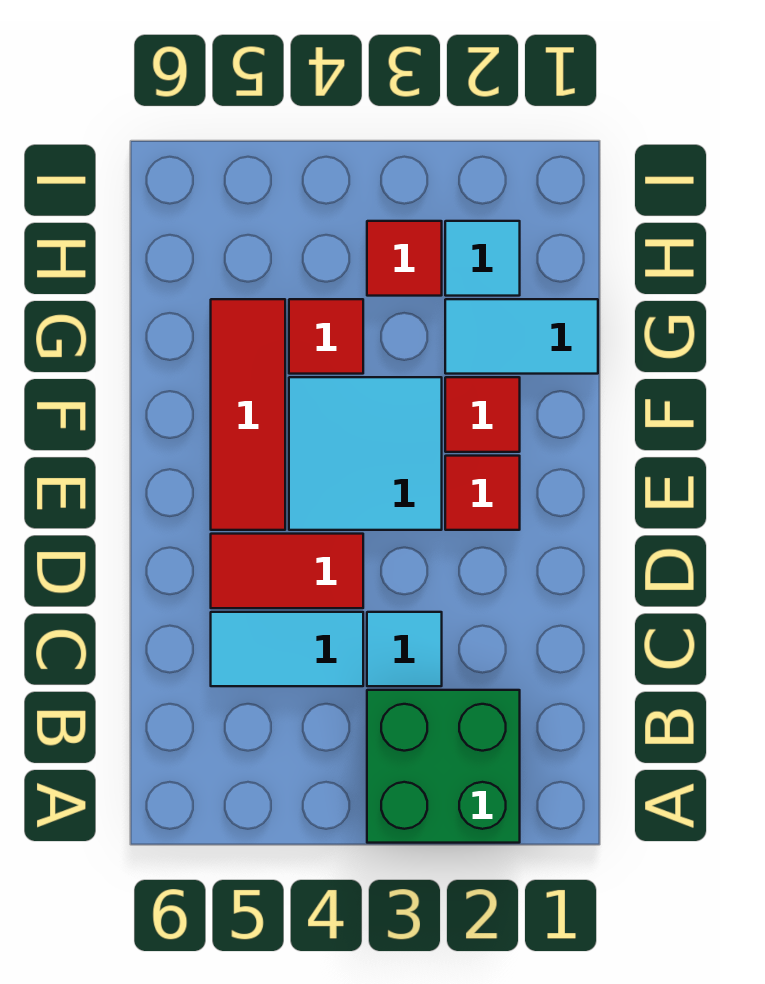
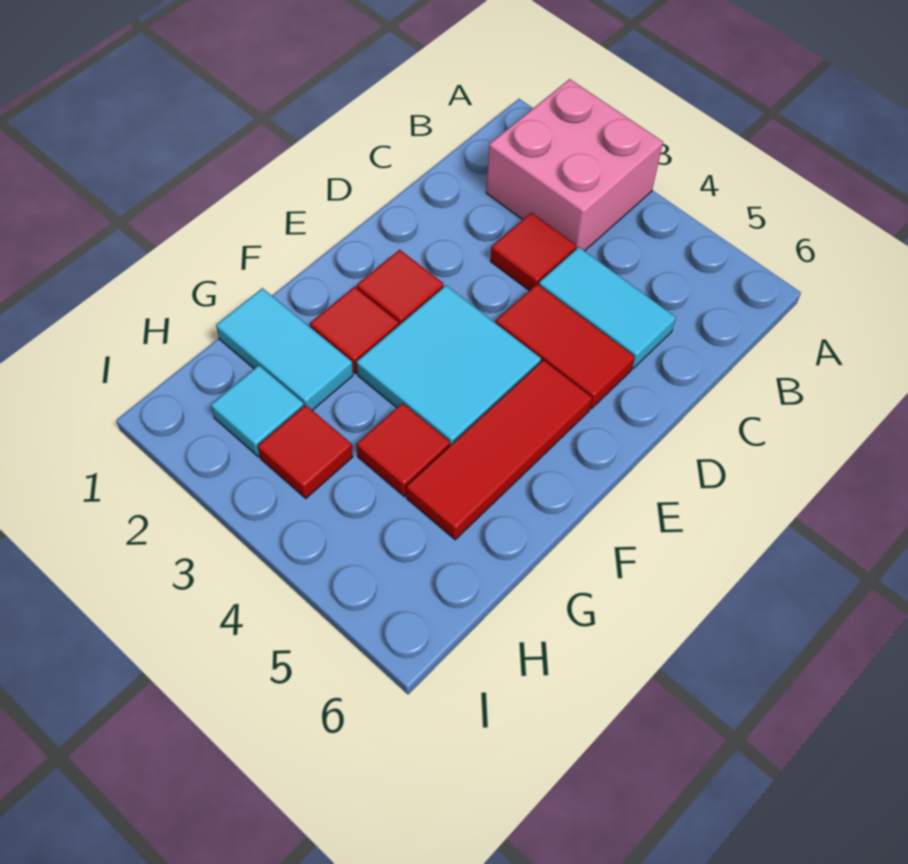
green 2x2 brick [367,690,520,843] -> pink 2x2 brick [486,79,663,251]
cyan 1x1 tile [367,612,442,686] -> red 1x1 tile [490,213,576,291]

